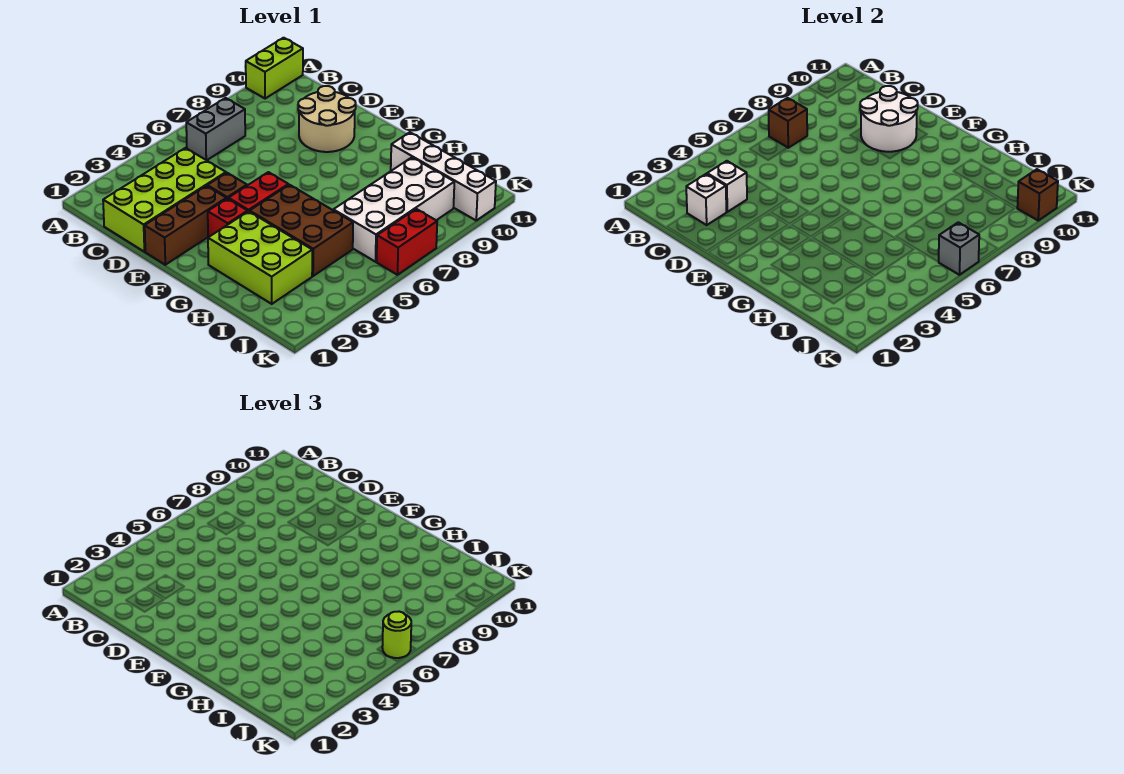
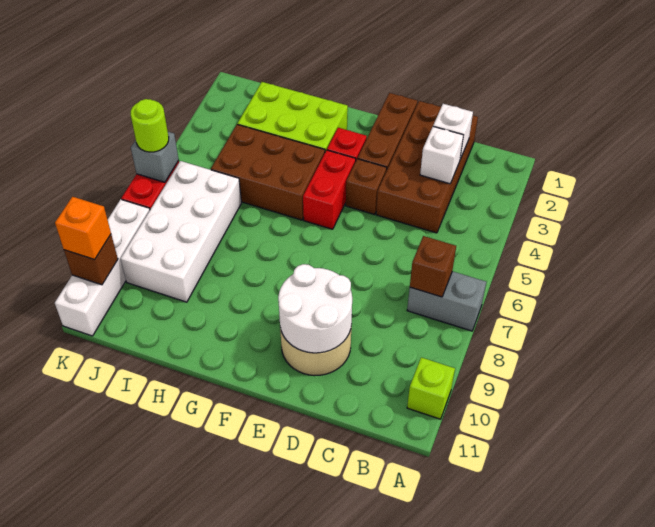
lime 1x2 brick [246,38,303,99] -> lime 1x1 brick [407,357,455,419]
grey 1x2 brick [186,98,245,160] -> grey 1x2 brick turned to [407,271,486,331]
lime 2x4 brick [103,148,226,252] -> brown 2x4 brick [376,101,478,233]
white 1x4 brick [391,132,496,220] -> white 1x4 brick turned to [55,199,150,336]
none -> orange 1x1 brick [55,197,111,260]

